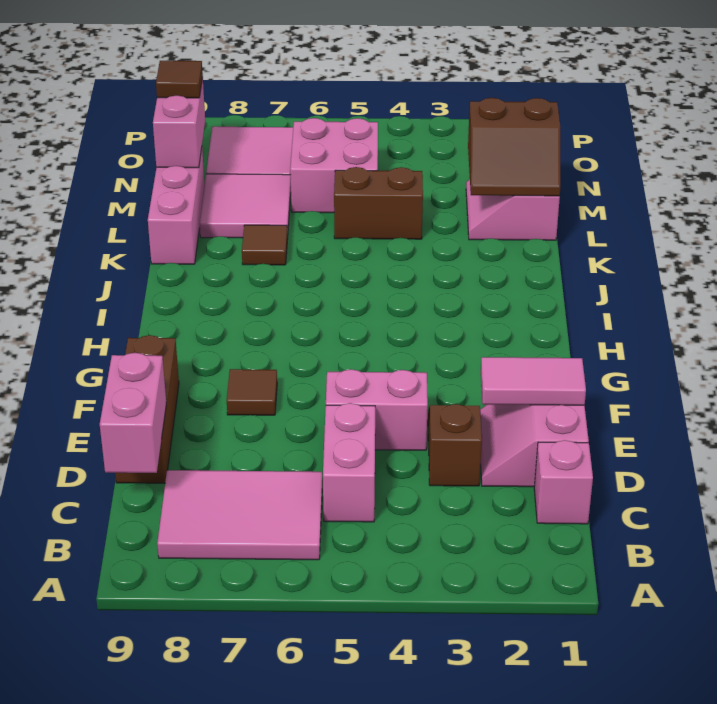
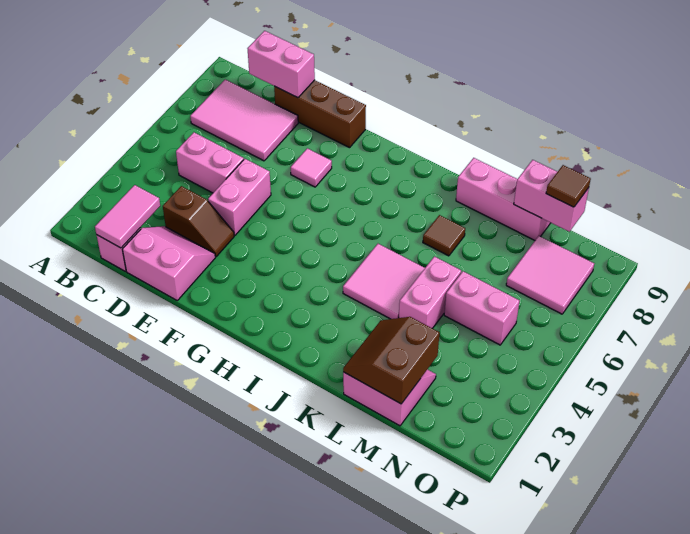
pink 2x3 tile [157,470,322,560] -> pink 2x3 tile turned to [190,79,298,161]
pink 1x2 tile [481,357,586,405] -> pink 1x2 tile moved to [95,185,160,248]
brown 1x1 tile [227,369,277,415] -> pink 1x1 tile [291,148,332,187]
brown 1x2 brick [334,167,423,239] -> pink 1x2 brick [399,256,461,328]
pink 2x2 tile [199,174,291,238] -> pink 2x2 tile moved to [343,244,425,319]
pink 2x2 brick [290,118,378,213] -> pink 1x2 brick [444,271,520,345]

